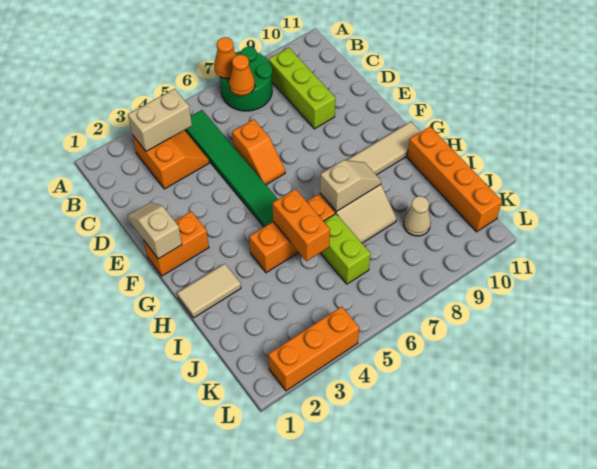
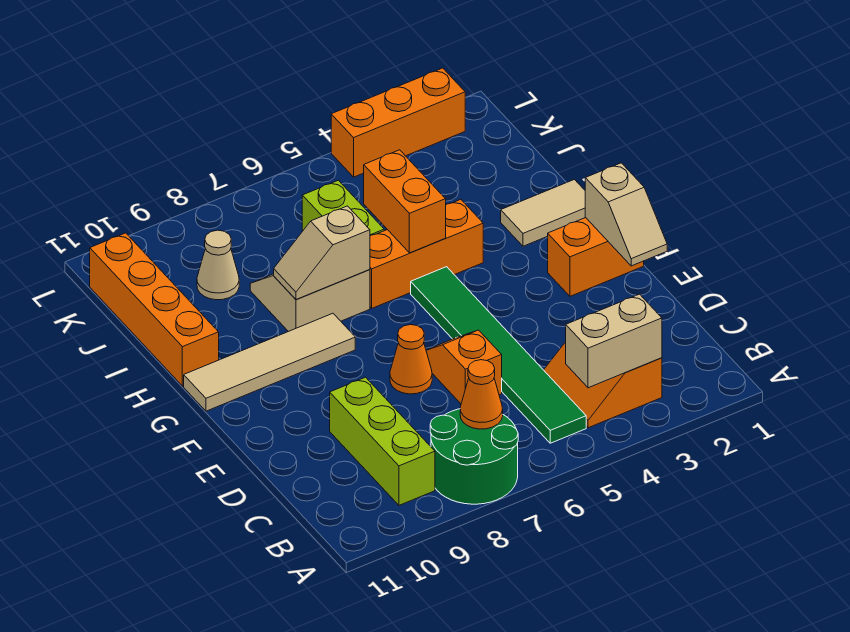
orange 1x1 cone [214,37,236,78] -> orange 1x1 cone moved to [390,325,432,394]

